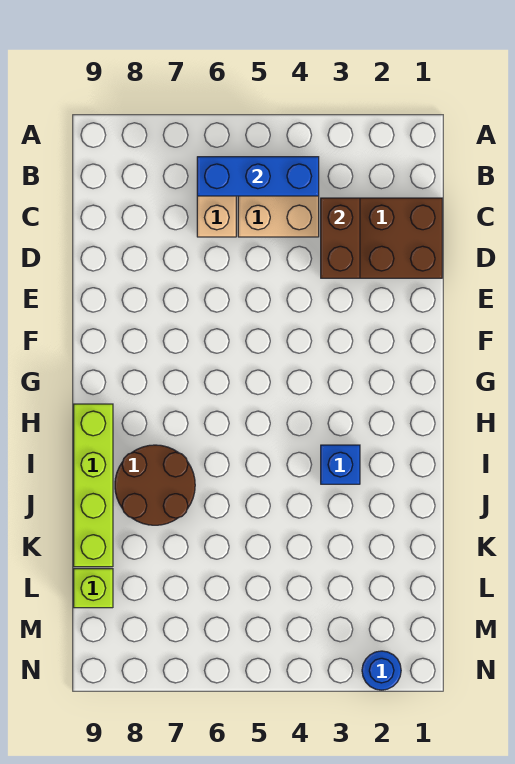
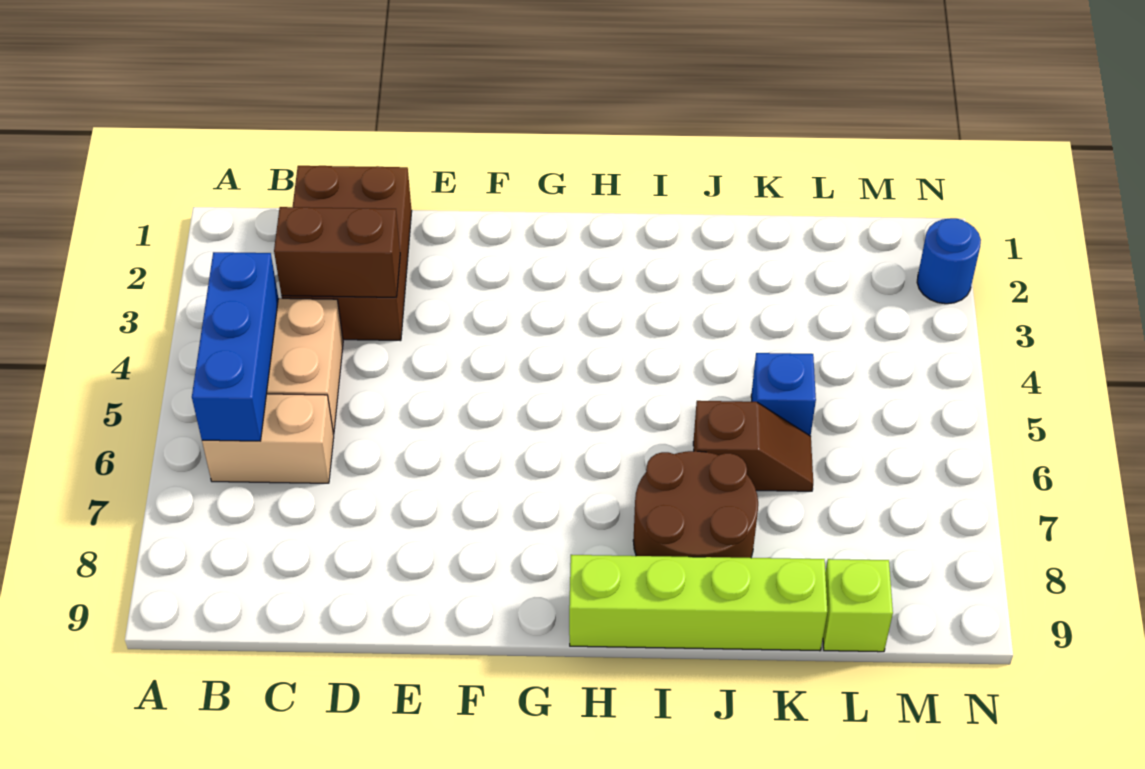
blue 1x1 brick [321,445,360,484] -> blue 1x1 brick moved to [751,353,816,436]
none -> brown 1x2 slope [693,401,813,491]

